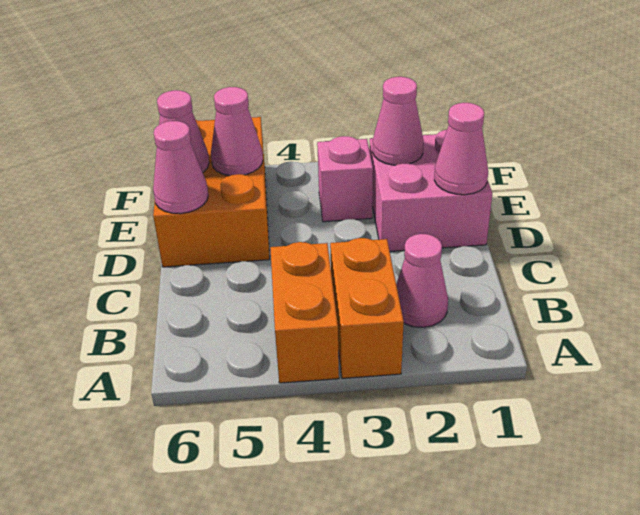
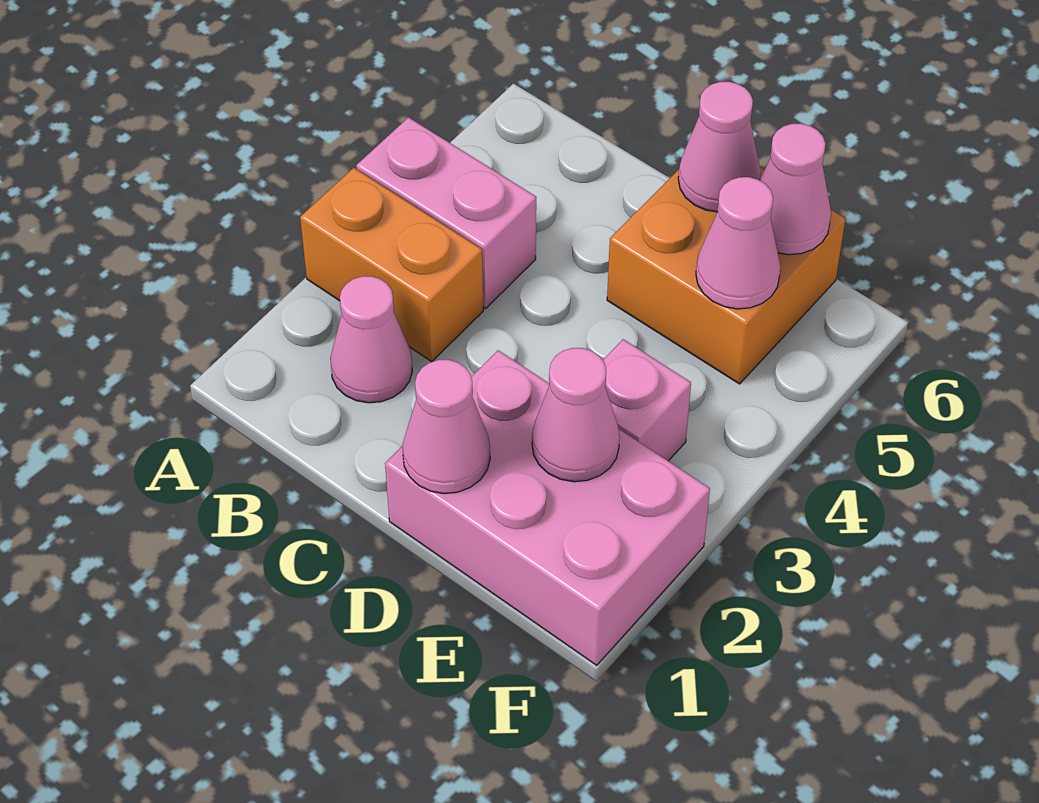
orange 1x2 brick [270,242,339,383] -> pink 1x2 brick [356,117,536,308]
pink 2x2 brick [369,130,492,251] -> pink 2x3 brick [385,350,710,665]
orange 2x3 brick [153,117,270,267] -> orange 2x2 brick [607,168,846,384]

